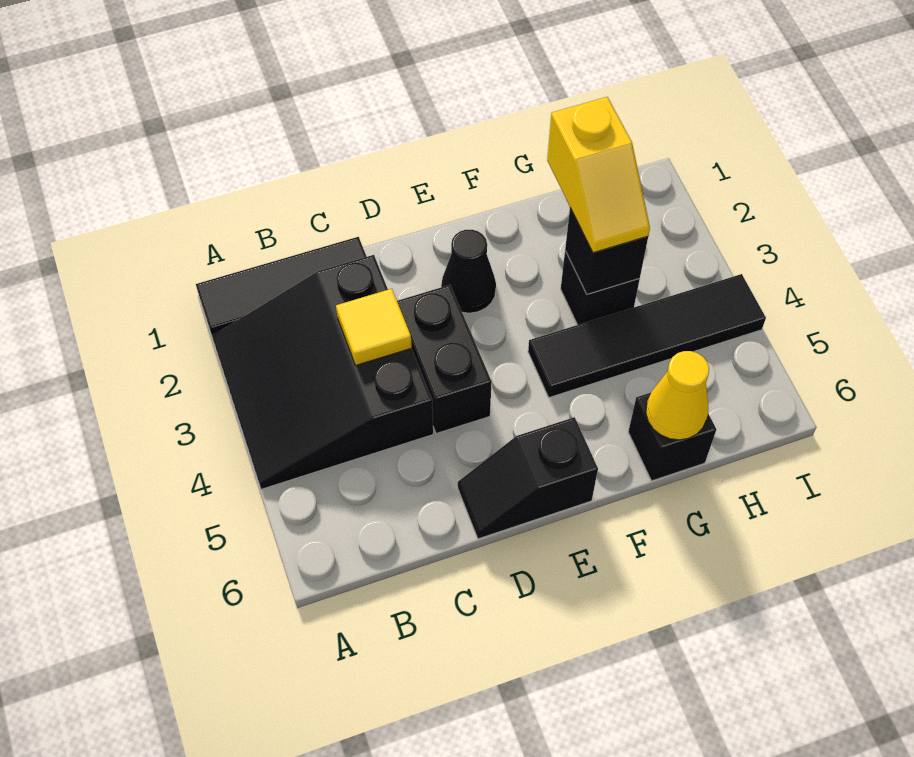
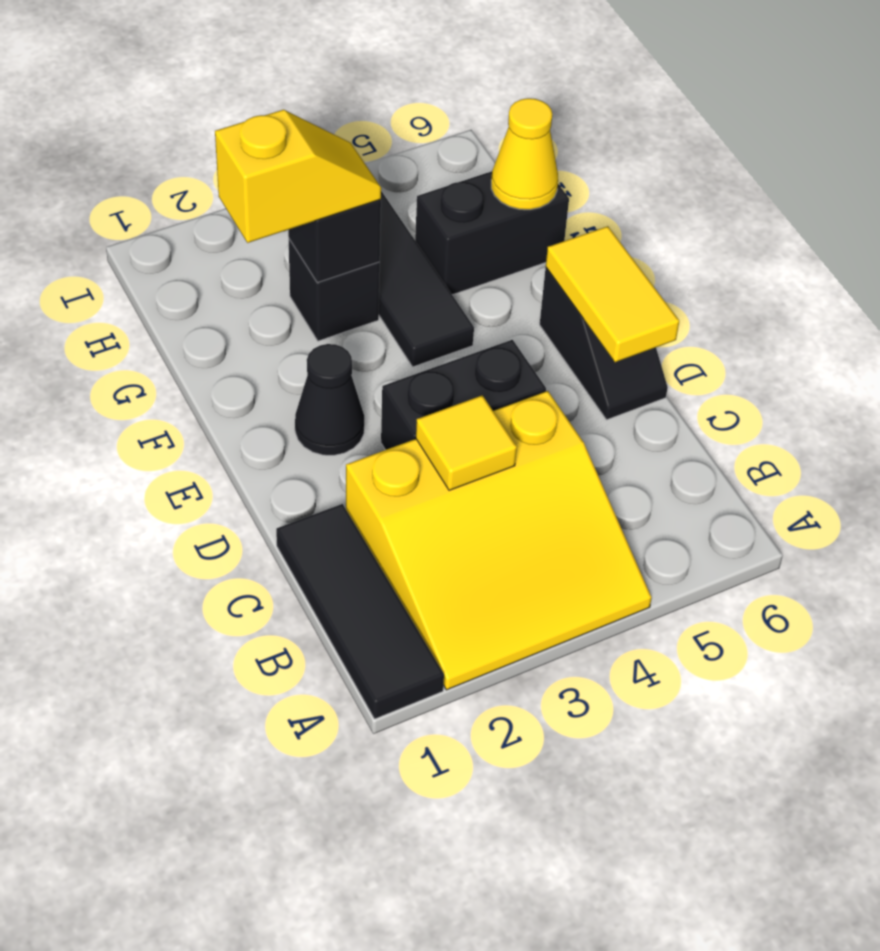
black 3x3 slope [212,255,433,489] -> yellow 3x3 slope [346,391,651,690]
none -> yellow 1x2 tile [546,226,679,362]
black 1x1 brick [628,393,716,481] -> black 1x2 brick [415,171,569,295]

